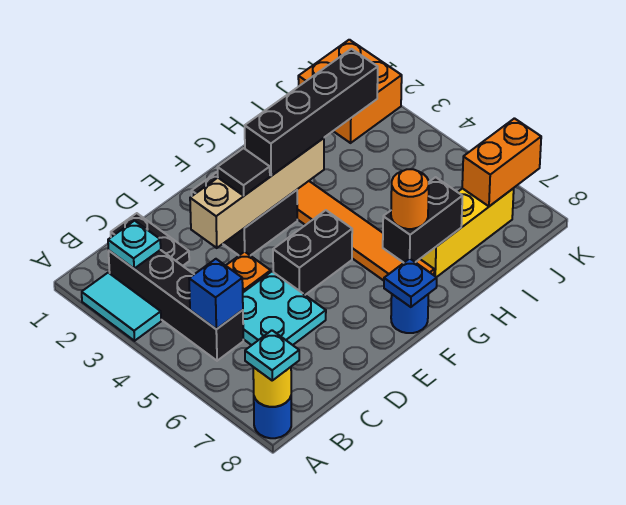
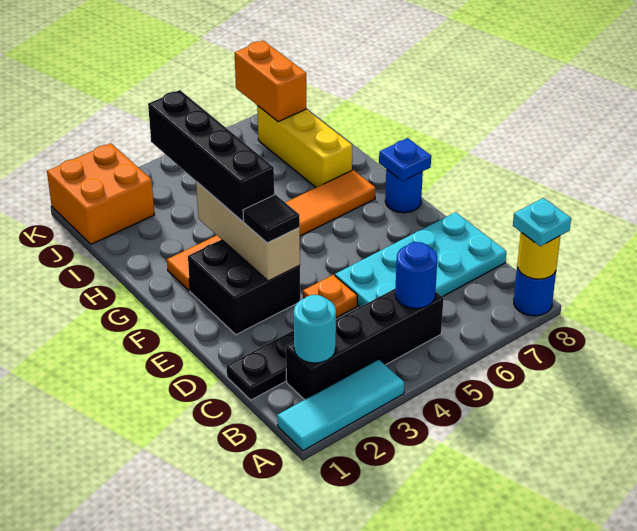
cyan 1x2 tile [82,273,161,341] -> cyan 1x3 tile [277,359,404,451]
cyan 1x1 plate [108,221,161,269] -> cyan 1x1 round brick [294,295,336,363]
blue 1x1 brick [189,259,243,329] -> blue 1x1 round brick [395,242,438,309]
cyan 2x2 plate [243,272,326,345] -> cyan 2x4 plate [335,212,506,307]
tan 1x4 brick [190,138,324,248] -> tan 1x3 brick [196,181,300,281]
black 1x2 brick [273,210,352,295] -> none
black 1x2 brick [383,177,462,263] -> none
orange 1x1 round brick [391,169,429,229] -> none

